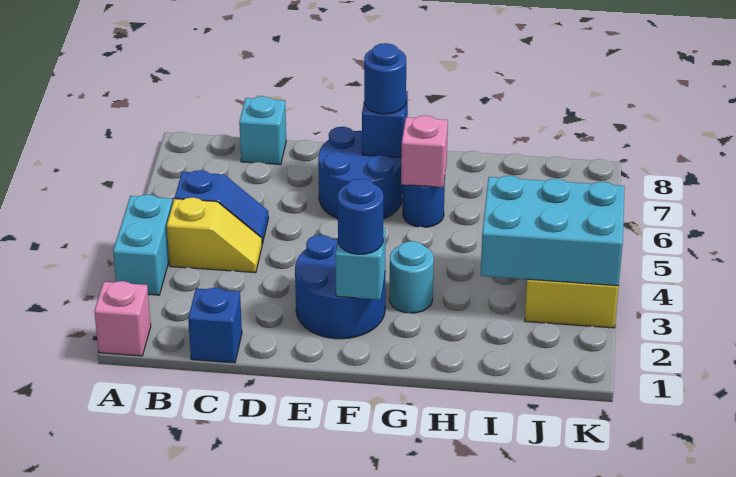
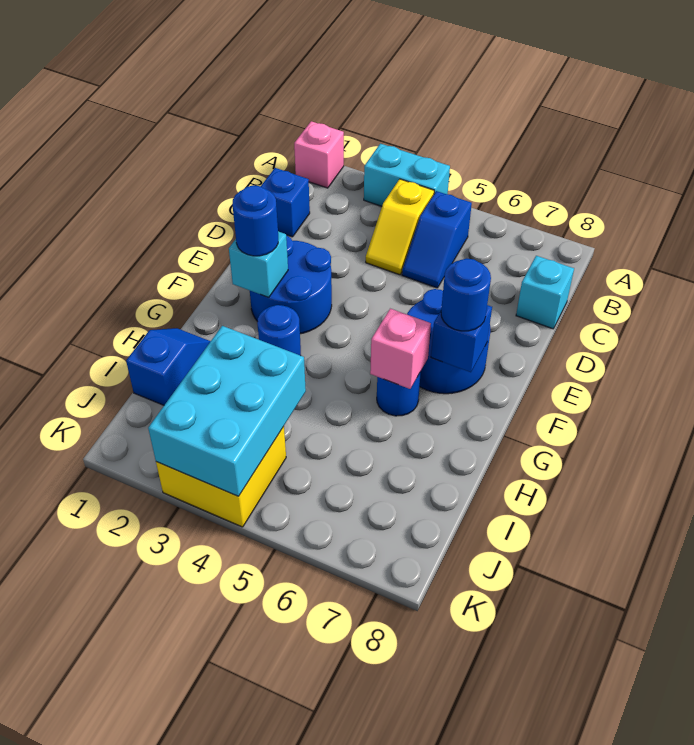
cyan 1x1 round brick [390,241,434,313] -> blue 1x1 round brick [257,305,301,355]
none -> blue 1x2 slope [126,328,211,405]

